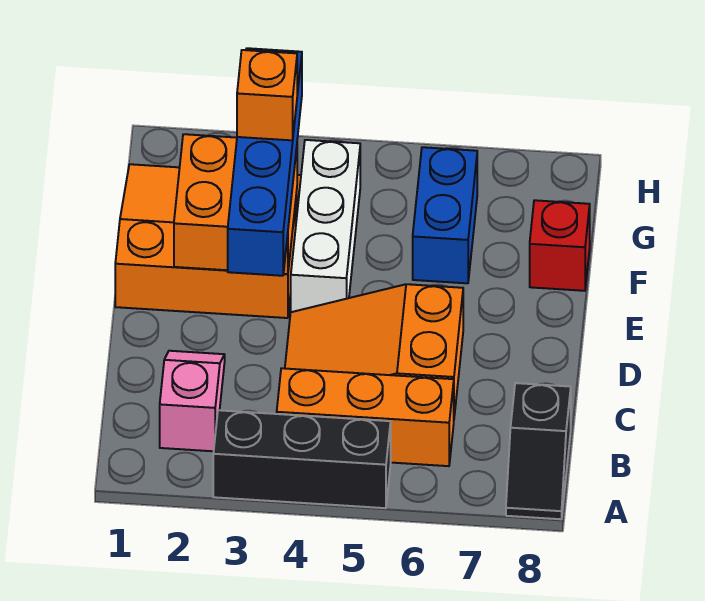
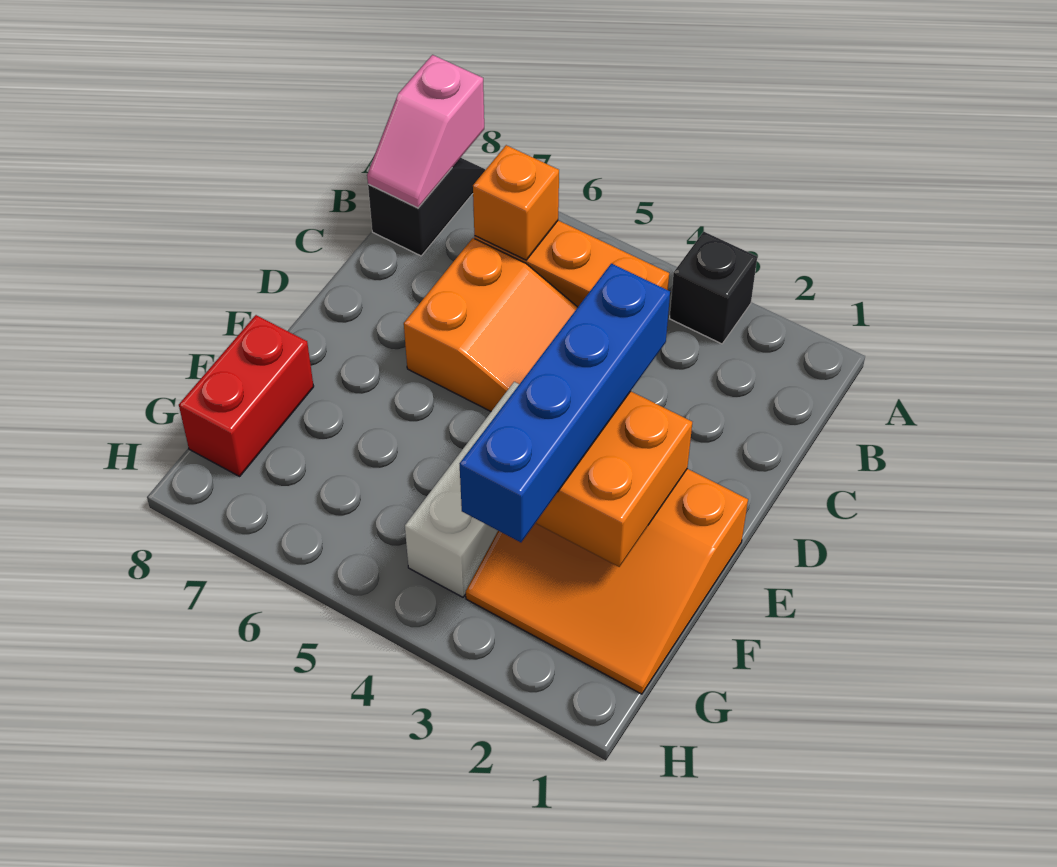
black 1x3 brick [213,410,391,508] -> black 1x1 brick [670,232,757,344]
pink 1x2 slope [160,351,225,451] -> pink 1x2 slope moved to [367,55,484,208]
orange 1x1 brick [237,50,297,140] -> orange 1x1 brick moved to [473,145,559,260]
blue 1x2 brick [413,147,477,283] -> none
red 1x1 brick [530,200,590,291] -> red 1x2 brick [179,315,314,476]

